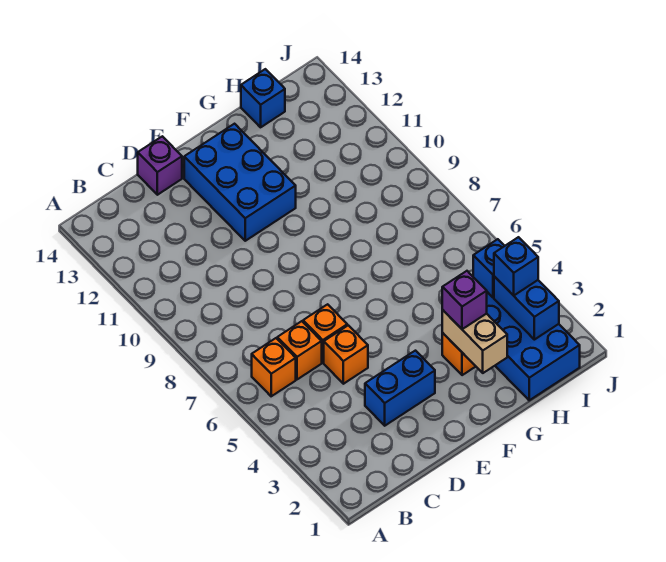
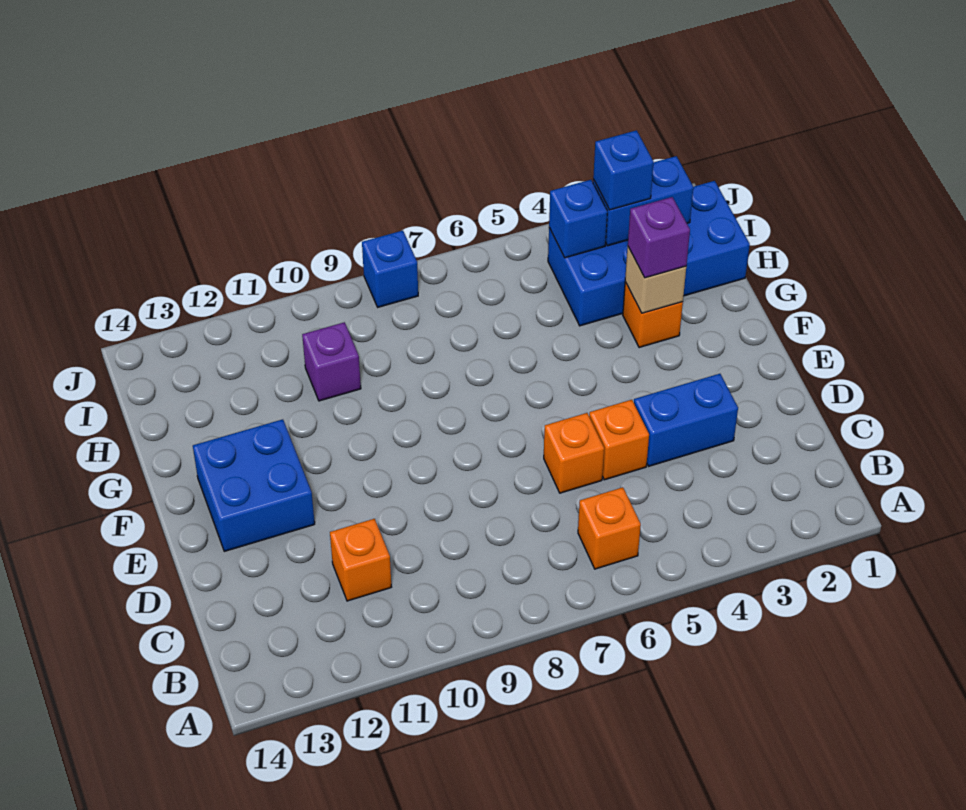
orange 1x1 brick [277,321,322,379] -> orange 1x1 brick moved to [330,519,391,601]
blue 1x2 brick [365,351,435,426] -> blue 1x2 brick turned to [634,374,738,466]
purple 1x1 brick [138,136,182,195] -> purple 1x1 brick moved to [302,322,361,401]
blue 2x3 brick [184,124,296,241] -> blue 2x2 brick [193,419,315,551]
tan 1x2 brick [442,310,507,373] -> tan 1x1 brick [625,247,686,313]
blue 1x1 brick [241,69,285,127] -> blue 1x1 brick moved to [362,231,418,307]

